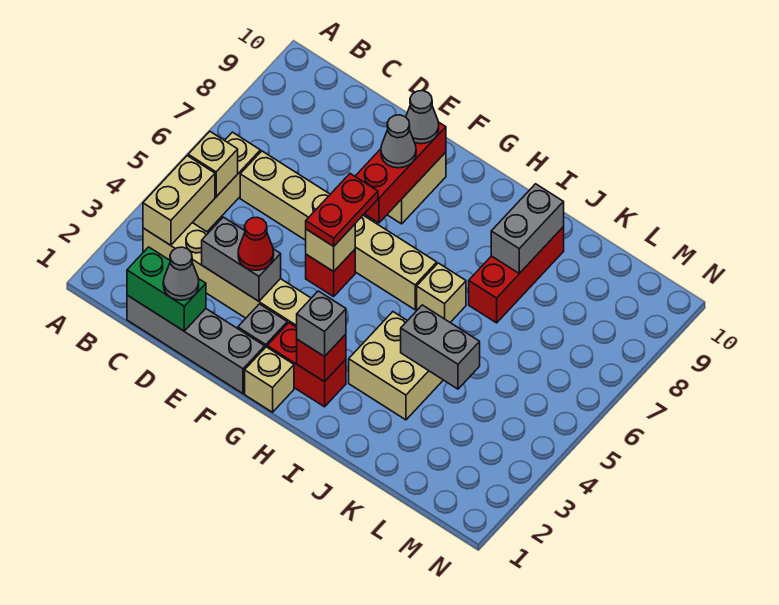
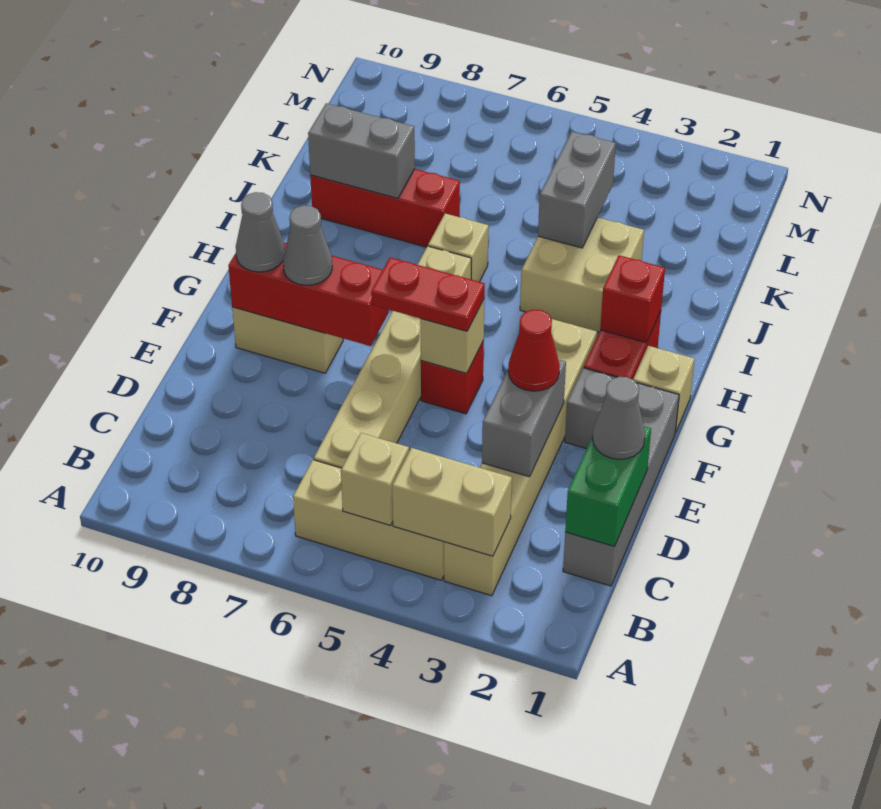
grey 1x1 brick [297,291,346,357] -> none

